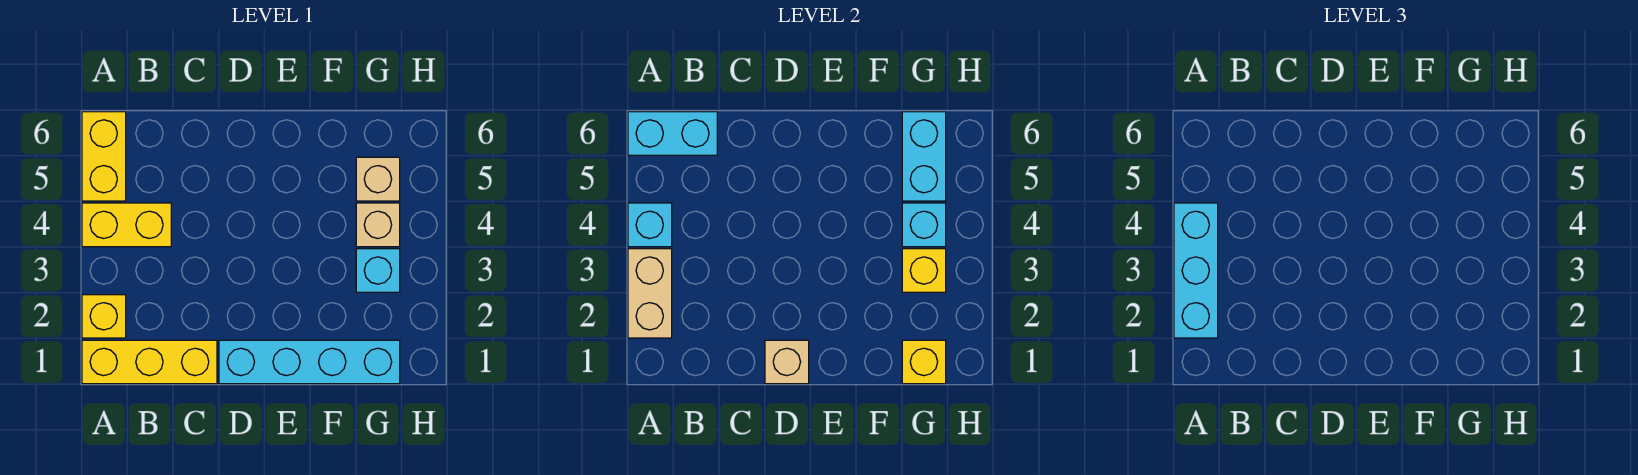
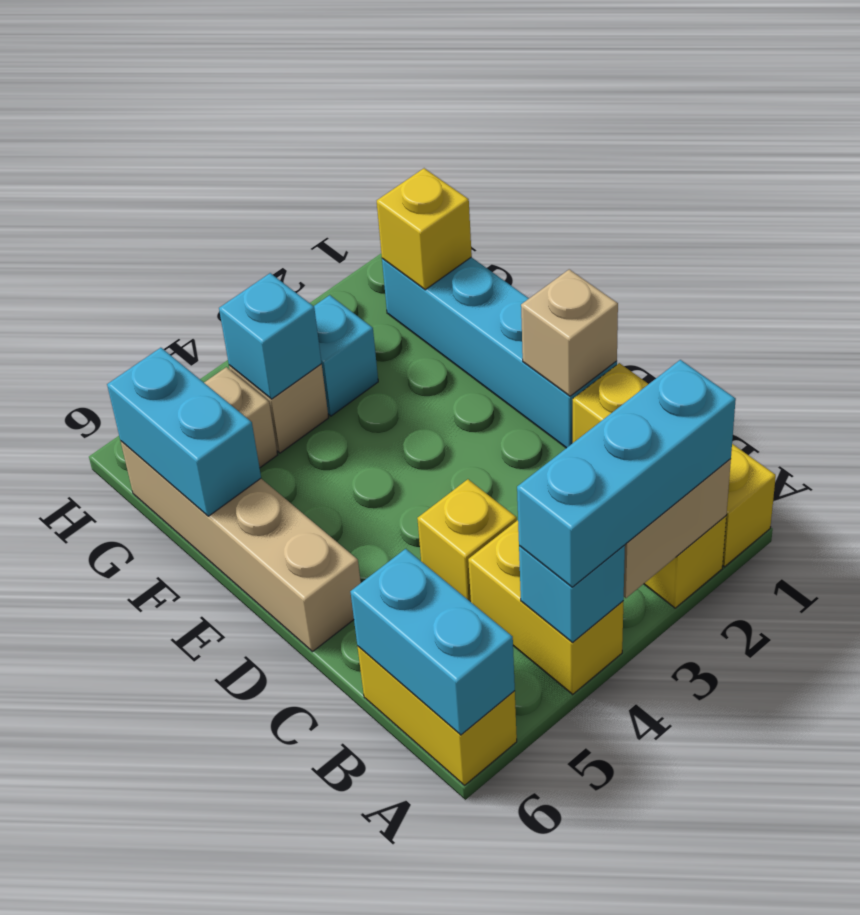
yellow 1x2 brick [82,112,126,201] -> yellow 1x2 brick turned to [357,646,517,785]
none -> tan 1x4 brick [121,441,361,651]
yellow 1x1 brick [902,249,946,292] -> yellow 1x1 brick moved to [417,479,517,602]
cyan 1x2 brick [902,112,946,201] -> cyan 1x2 brick turned to [107,348,261,516]

